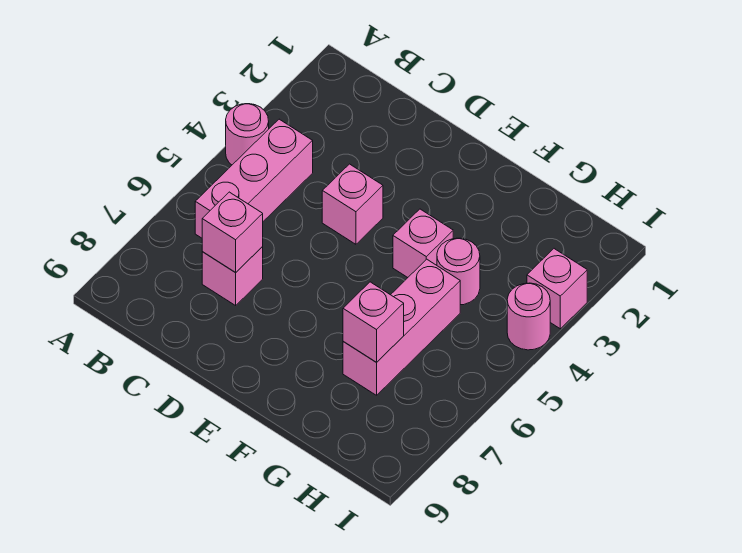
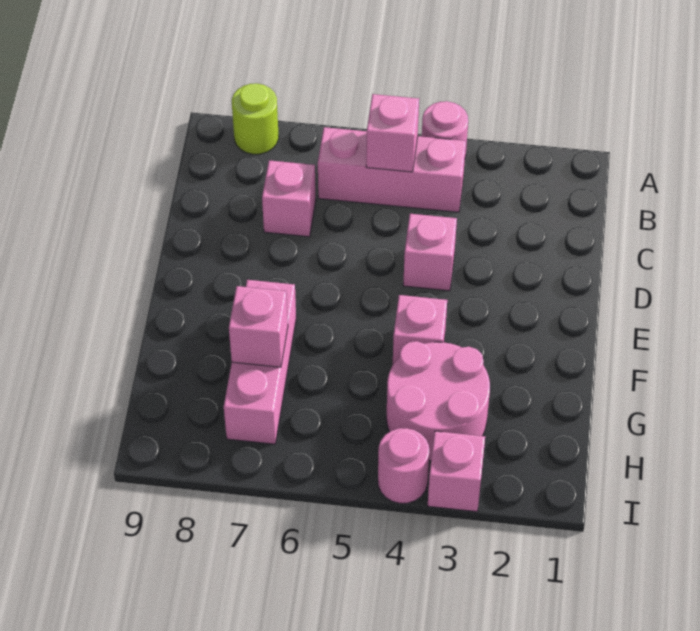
none -> lime 1x1 round brick [232,83,279,154]
pink 1x1 brick [202,192,263,273] -> pink 1x1 brick moved to [366,94,419,172]
pink 1x1 round brick [437,238,480,305] -> pink 2x2 round brick [386,341,490,461]
pink 1x3 brick [343,259,460,395] -> pink 1x3 brick turned to [224,280,296,444]

